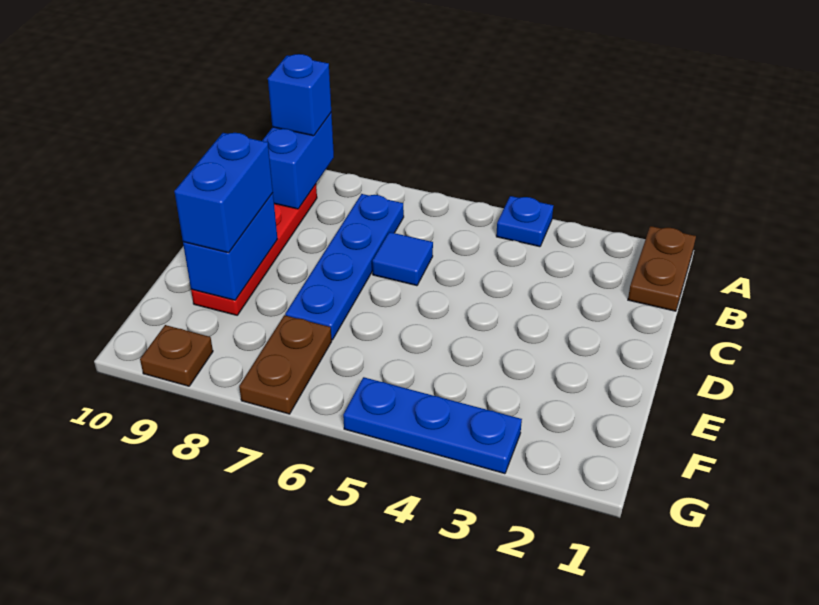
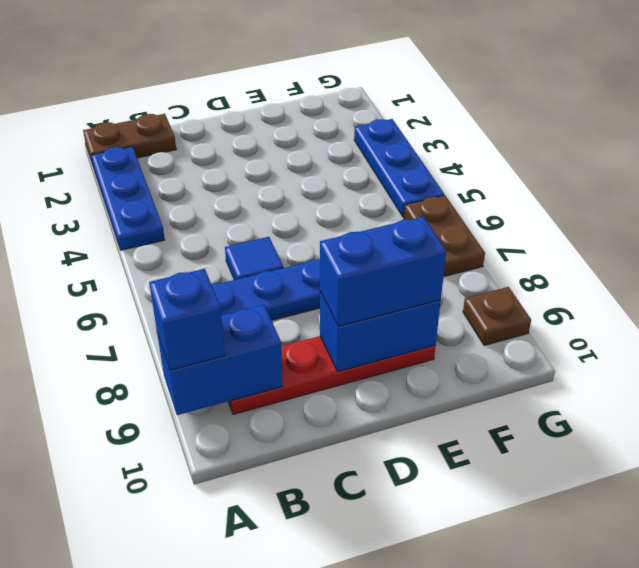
blue 1x1 plate [496,196,553,247] -> blue 1x3 plate [91,146,165,250]
brown 1x2 plate [239,315,332,414] -> brown 1x2 plate turned to [404,195,485,276]

